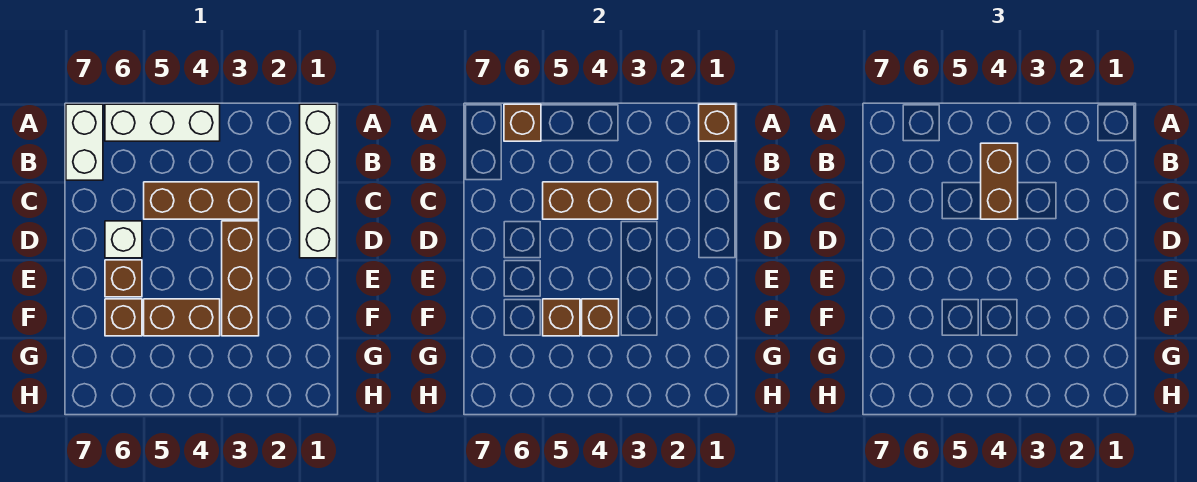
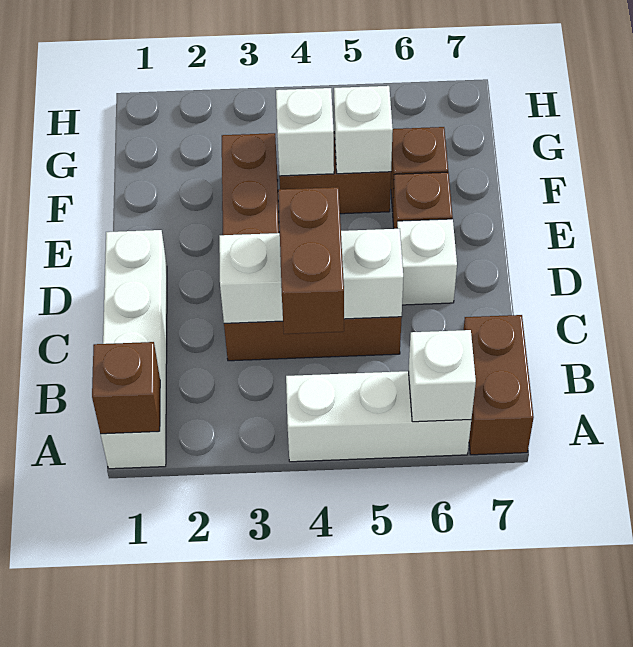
brown 1x1 brick [504,104,541,141] -> white 1x1 brick [408,330,476,422]
white 1x2 brick [66,104,103,180] -> brown 1x2 brick [464,315,534,455]
brown 1x3 brick [543,182,658,219] -> white 1x3 brick [219,229,403,323]
brown 1x1 brick [582,299,619,336] -> white 1x1 brick [276,88,334,176]
brown 1x1 brick [543,299,580,336] -> white 1x1 brick [334,86,393,174]

